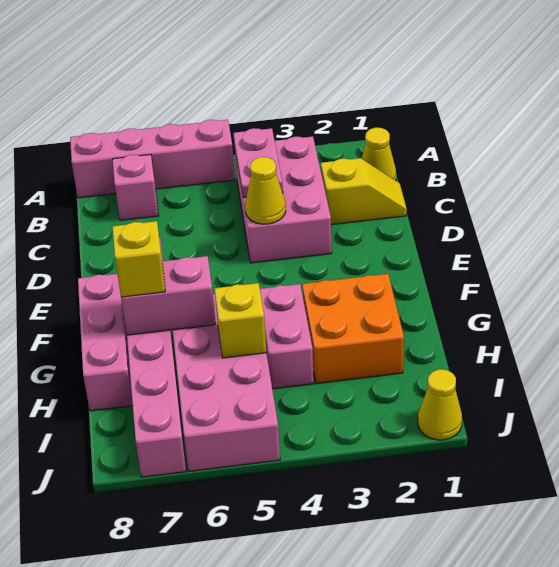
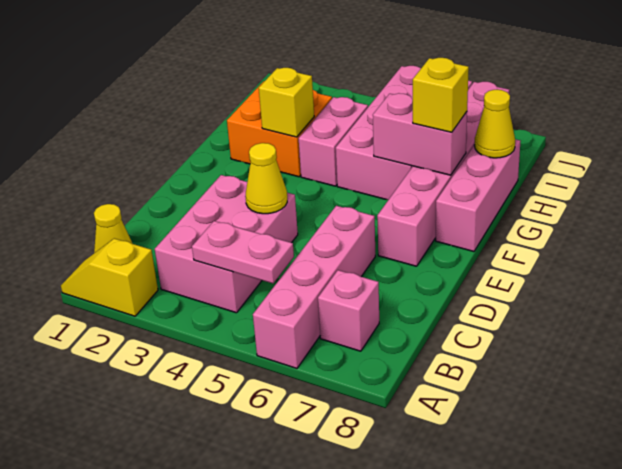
pink 1x4 brick [70,120,235,198] -> pink 1x4 brick turned to [253,206,375,368]
pink 1x2 plate [234,128,283,198] -> pink 1x2 plate turned to [192,221,294,283]
yellow 1x2 slope [321,158,407,225] -> yellow 1x2 slope moved to [61,238,158,316]
yellow 1x1 brick [215,283,266,358] -> yellow 1x1 brick moved to [259,68,314,137]
yellow 1x1 cone [418,369,462,440] -> yellow 1x1 cone moved to [474,90,515,158]

